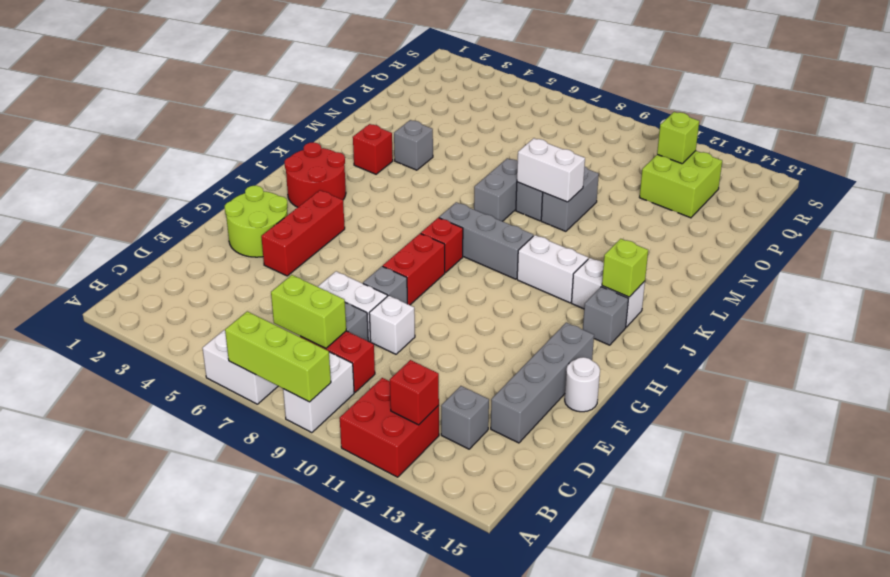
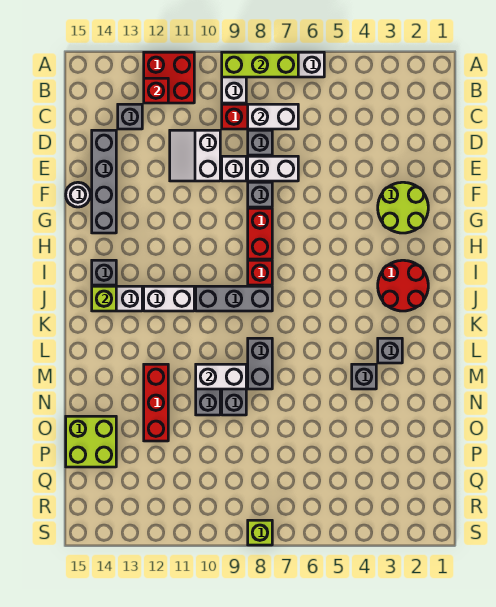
lime 1x2 brick [271,275,346,348] -> white 1x2 brick [248,104,298,129]
none -> white 2x2 slope [170,130,220,181]
red 1x3 brick [261,190,345,276] -> red 1x3 brick moved to [144,364,168,441]
red 1x1 brick [353,124,393,174] -> grey 1x1 brick [378,338,402,363]
lime 2x2 brick [639,151,722,218] -> lime 2x2 brick moved to [66,416,116,467]
lime 1x1 brick [657,112,699,164] -> lime 1x1 brick moved to [248,520,272,545]

